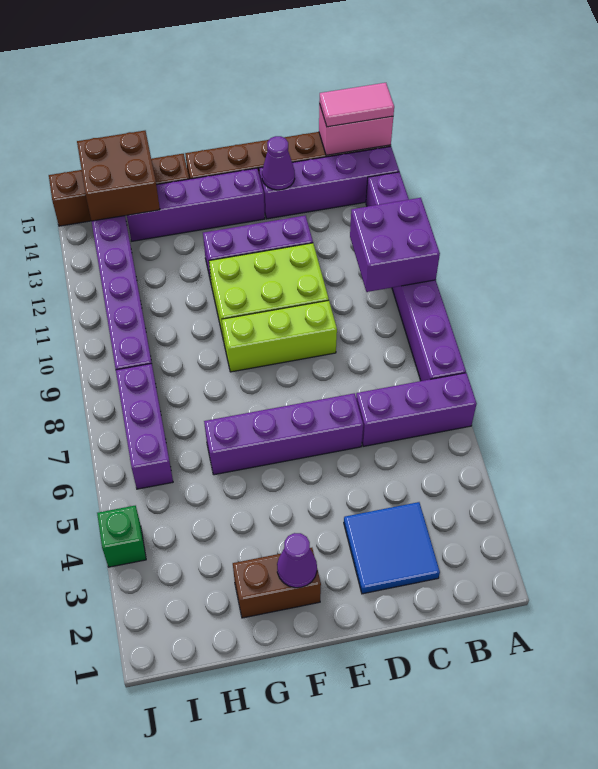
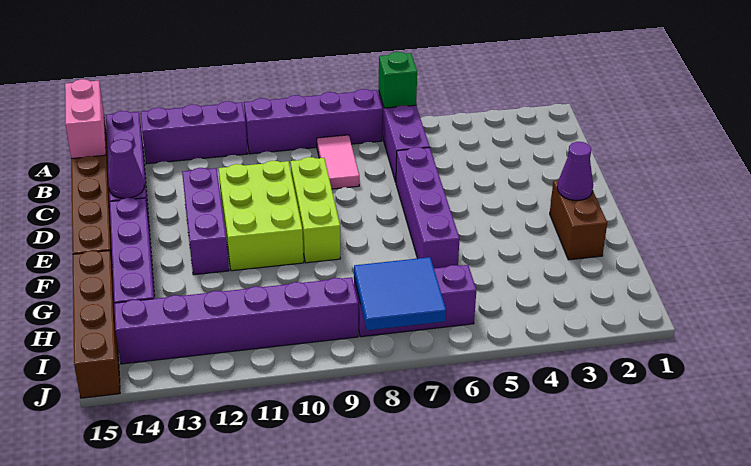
purple 2x2 brick [350,198,440,292] -> none
pink 1x2 tile [319,83,394,127] -> pink 1x2 tile moved to [317,135,359,189]
blue 2x2 tile [344,502,440,594] -> blue 2x2 tile moved to [354,257,446,330]
brown 2x2 brick [77,131,160,221] -> none
green 1x1 brick [97,506,146,567] -> green 1x1 brick moved to [379,52,417,108]

